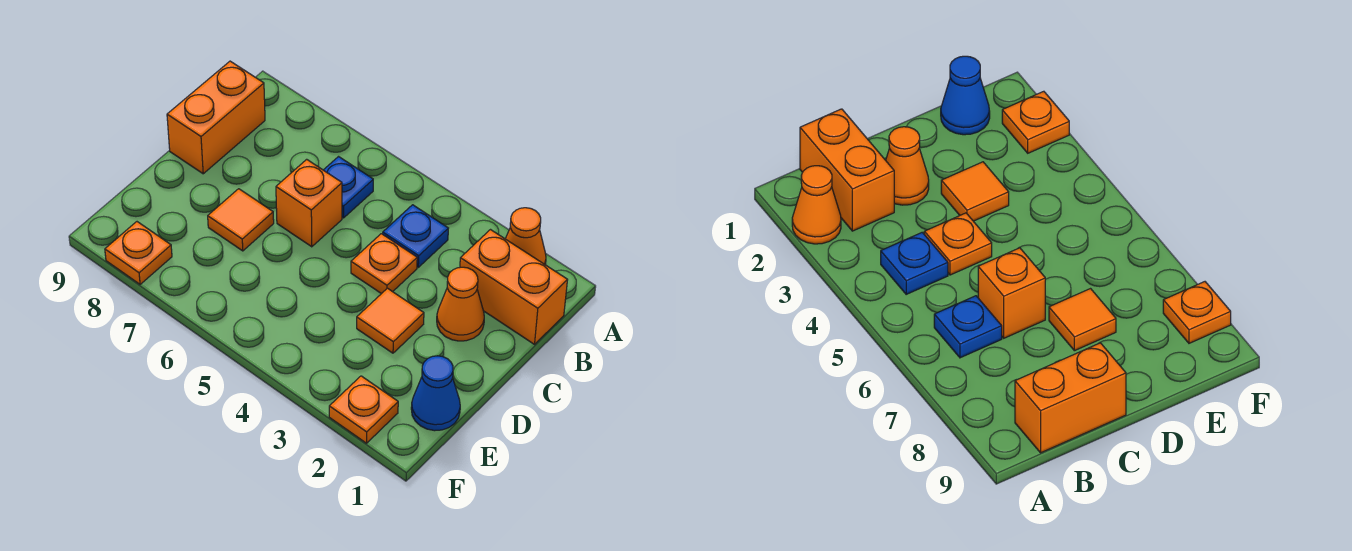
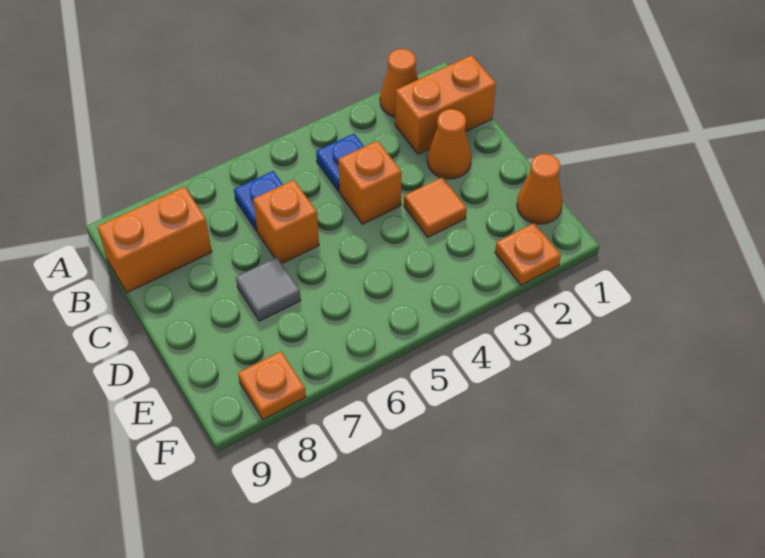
orange 1x2 brick [167,61,265,174] -> orange 1x2 brick turned to [98,187,212,292]
orange 1x1 plate [351,234,417,294] -> orange 1x1 brick [338,141,401,224]
orange 1x1 tile [208,189,274,251] -> grey 1x1 tile [236,257,301,321]
blue 1x1 cone [411,356,460,431] -> orange 1x1 cone [517,154,563,224]

